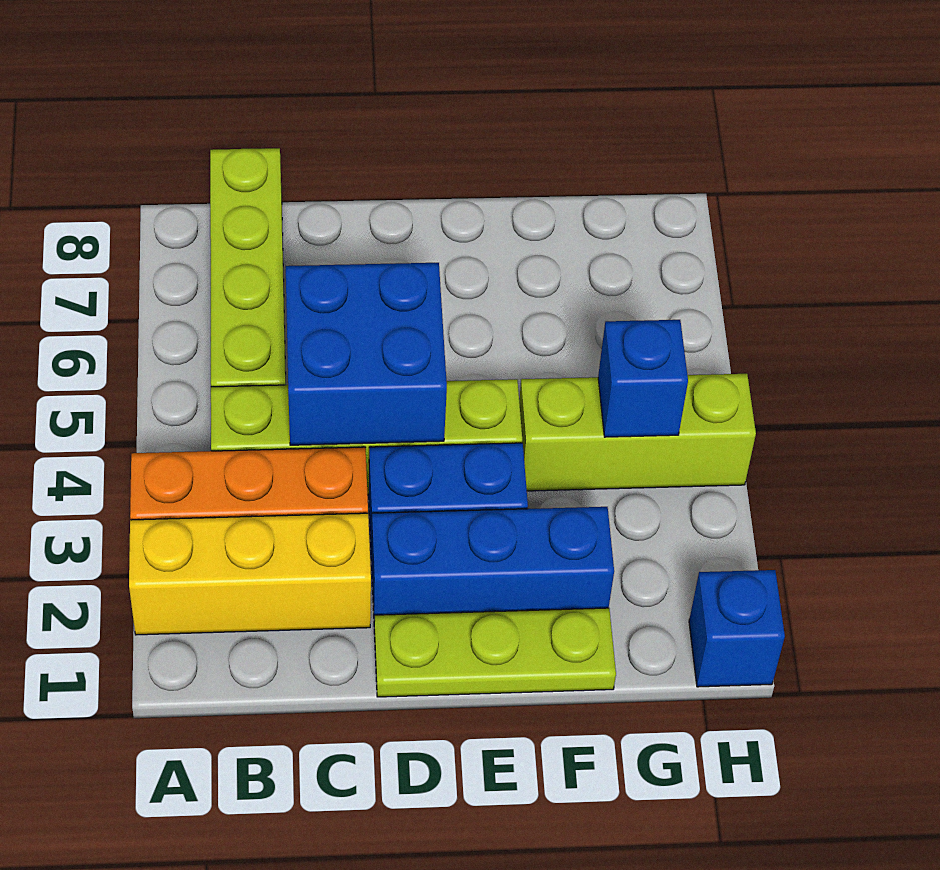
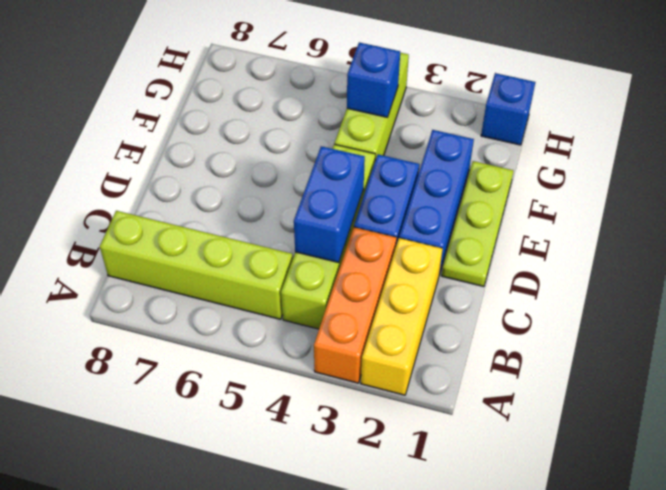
blue 2x2 brick [286,263,447,445] -> blue 1x2 brick [294,146,365,263]

